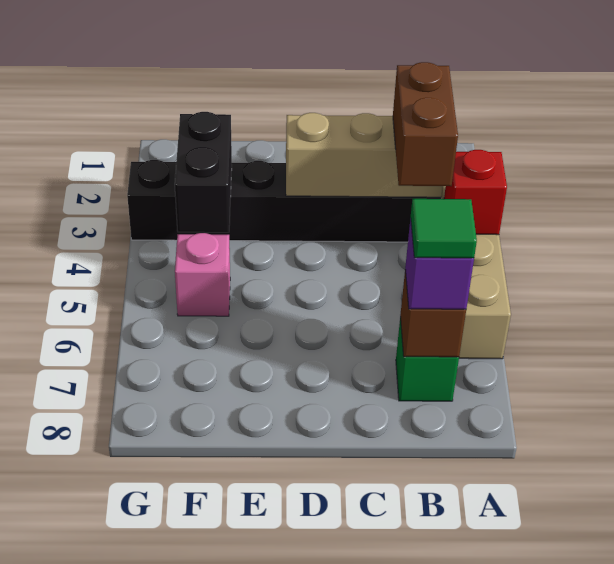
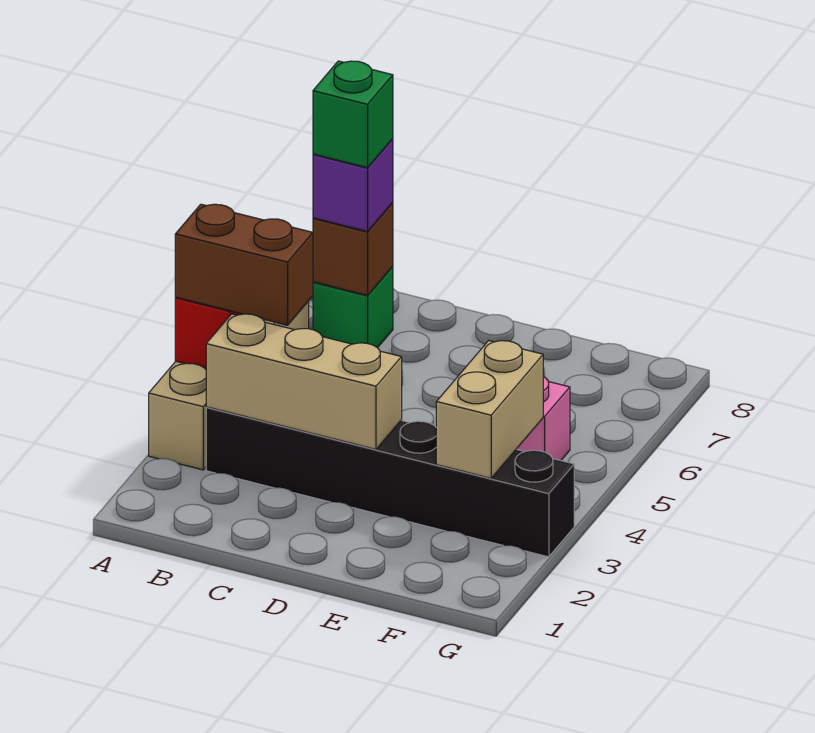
brown 1x2 brick [393,62,458,186] -> brown 1x2 brick turned to [175,204,313,325]
green 1x1 tile [411,199,477,258] -> green 1x1 brick [313,61,393,168]
black 1x2 brick [175,112,232,232] -> tan 1x2 brick [436,341,543,478]

